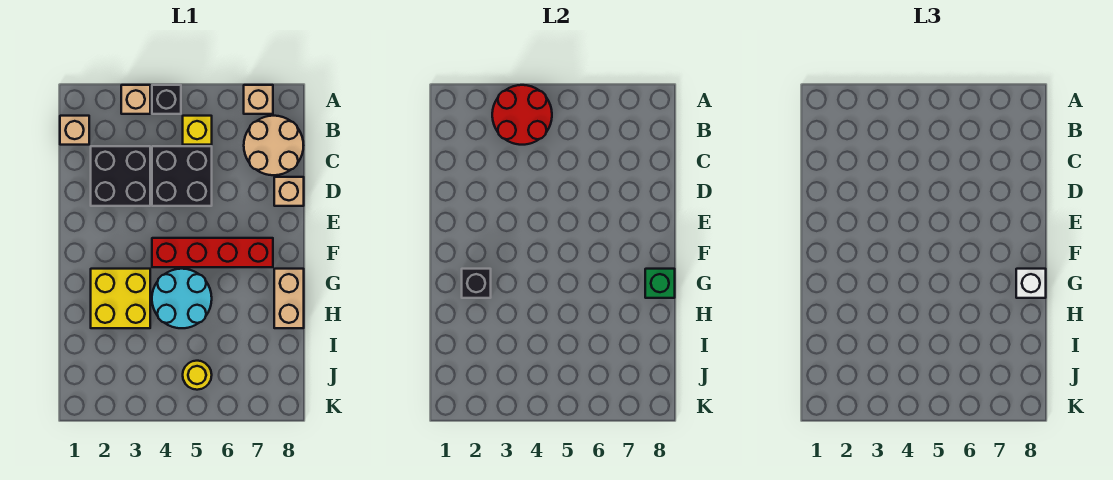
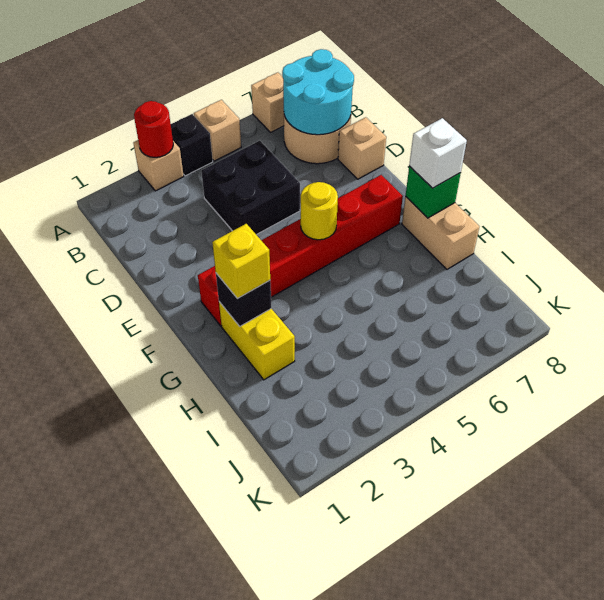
red 2x2 round brick [492,85,552,145] -> red 1x1 round brick [134,101,173,157]
tan 1x1 brick [60,116,89,145] -> tan 1x1 brick moved to [194,100,241,161]
yellow 1x1 brick [183,116,212,145] -> yellow 1x1 brick moved to [212,224,270,299]
black 2x2 brick [91,146,150,206] -> none
red 1x4 brick [152,238,273,267] -> red 1x6 brick [198,175,403,326]
yellow 2x2 brick [91,269,150,328] -> yellow 1x2 brick [219,302,295,380]
cyan 2x2 round brick [152,269,212,328] -> cyan 2x2 round brick moved to [282,49,354,135]
yellow 1x1 round brick [183,361,212,390] -> yellow 1x1 round brick moved to [301,182,338,240]

